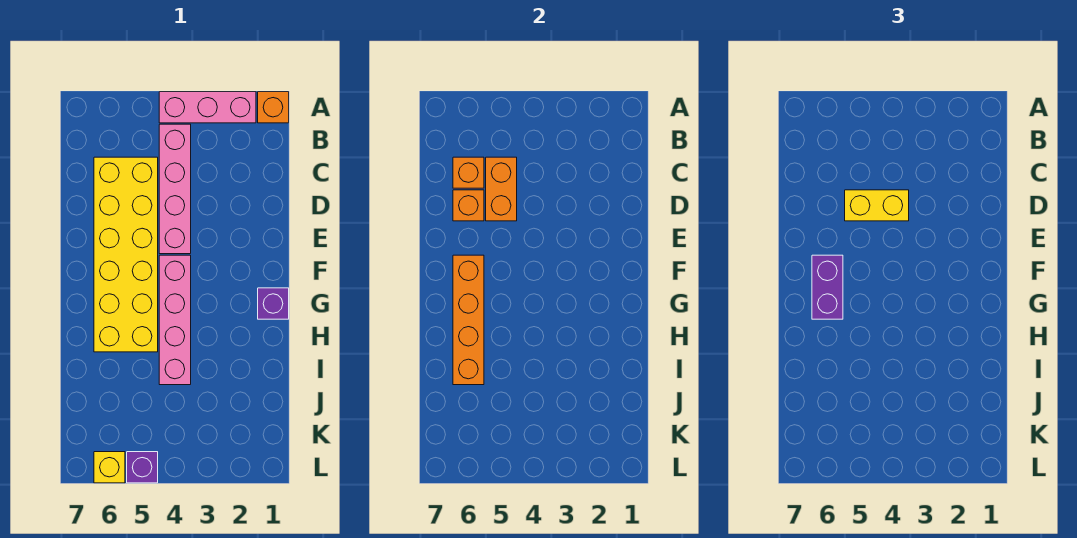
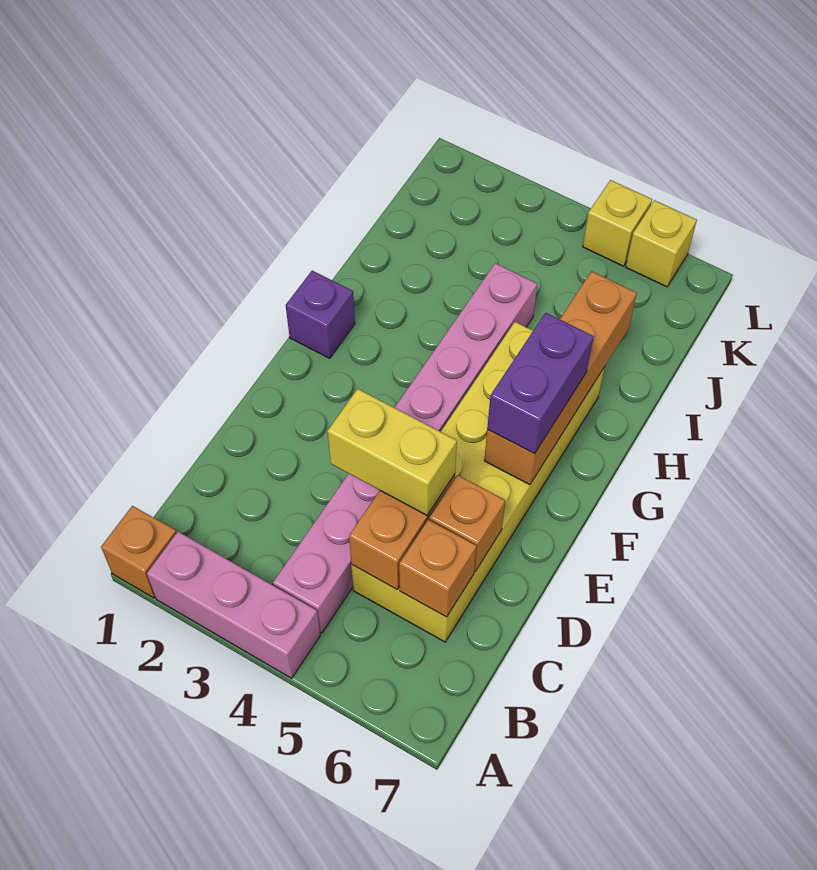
purple 1x1 brick [127,452,158,483] -> yellow 1x1 brick [583,180,652,266]

